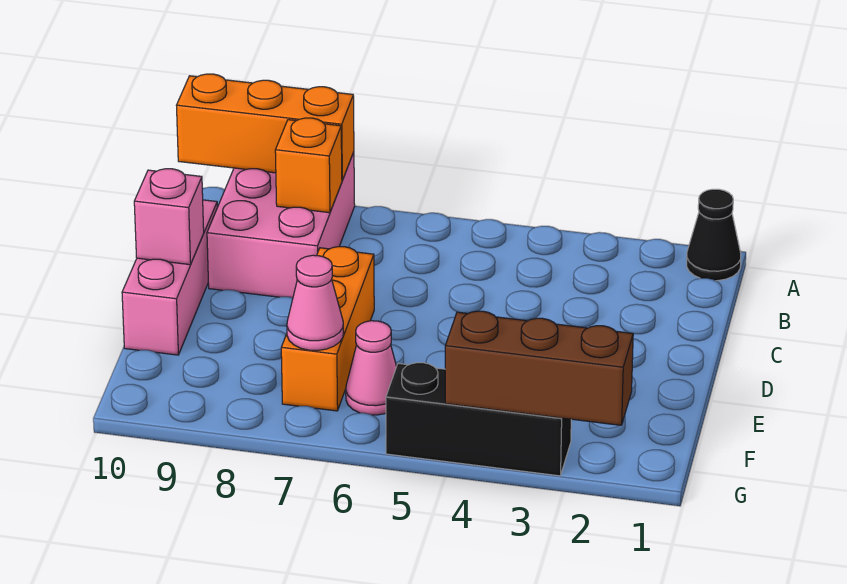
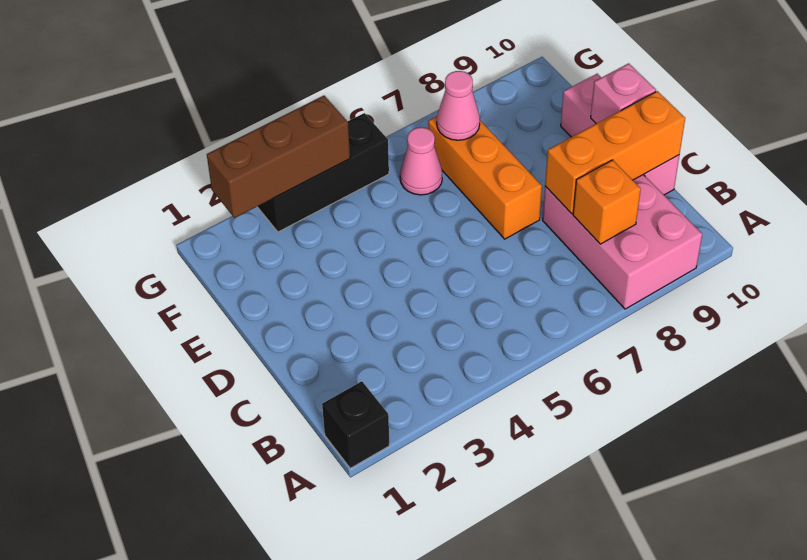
black 1x1 cone [687,189,741,281] -> black 1x1 brick [322,381,390,468]
orange 1x3 brick [177,74,354,180] -> orange 1x3 brick moved to [545,91,685,214]

